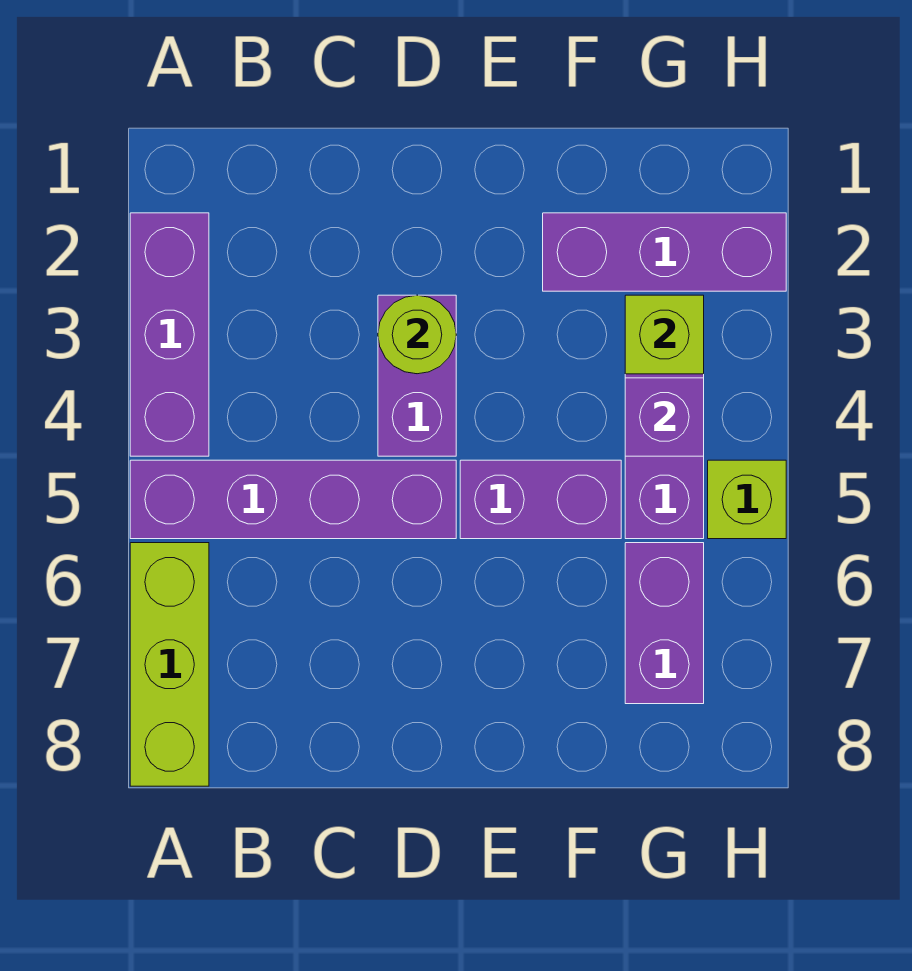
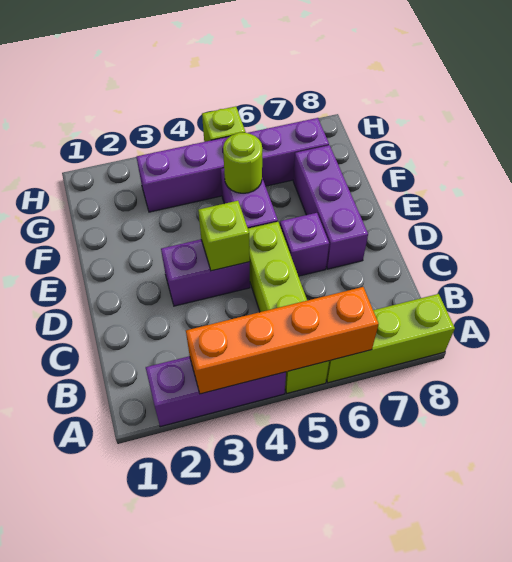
none -> orange 1x4 brick [186,287,379,394]
purple 1x4 brick [130,460,456,539] -> lime 1x4 brick [248,222,329,393]
lime 1x1 round brick [378,295,456,374] -> lime 1x1 round brick moved to [223,133,262,193]
purple 1x3 brick [543,213,786,291] -> purple 1x3 brick moved to [293,145,368,269]
lime 1x1 brick [625,295,704,374] -> lime 1x1 brick moved to [198,201,250,271]
purple 1x1 brick [625,378,704,456] -> purple 1x1 brick moved to [280,213,329,276]

